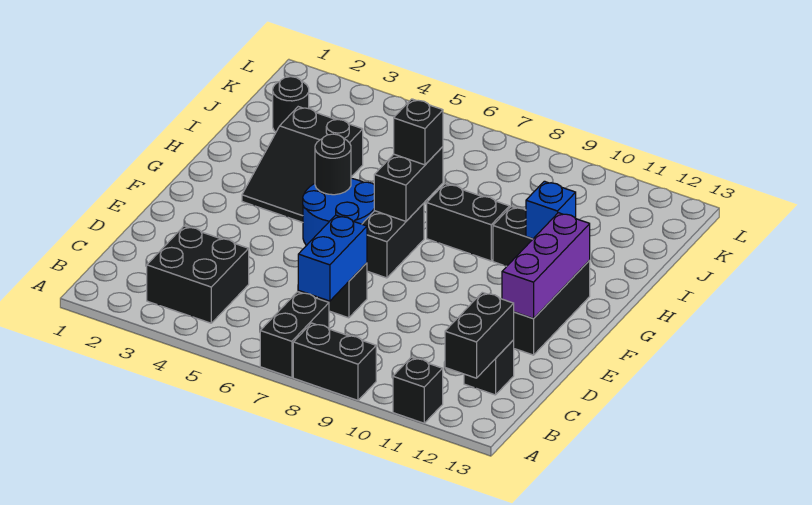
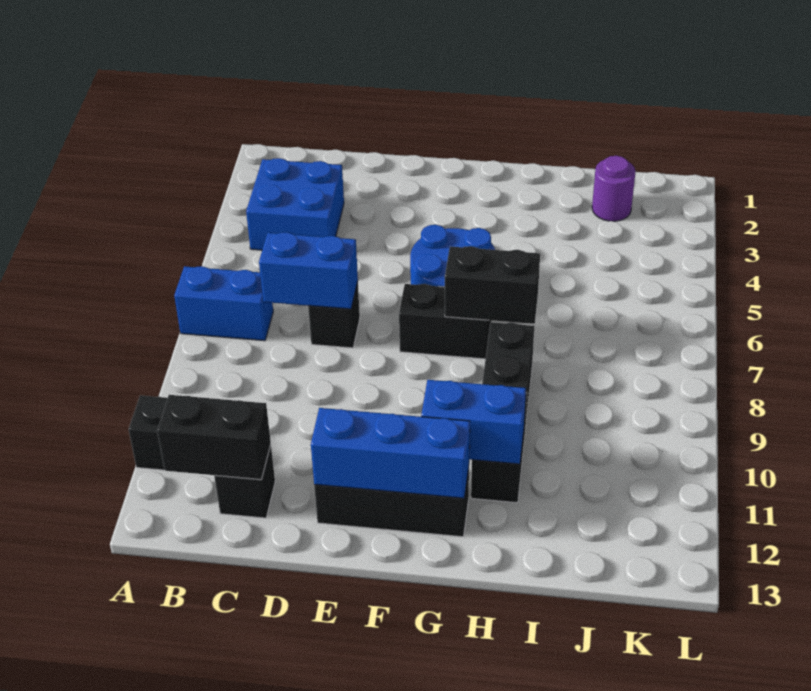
black 1x2 brick [260,292,329,378] -> blue 1x2 brick [174,266,273,341]
black 1x2 brick [293,323,376,400] -> none
black 2x2 brick [147,226,249,323] -> blue 2x2 brick [246,158,344,250]
purple 1x3 brick [502,213,590,319] -> blue 1x3 brick [311,408,470,498]
black 2x3 slope [242,107,363,222] -> none
black 1x1 round brick [315,134,351,195] -> none
black 1x1 brick [394,99,443,165] -> none
blue 1x1 brick [526,181,576,239] -> blue 1x2 brick [421,380,526,464]
black 1x1 round brick [273,77,309,132] -> purple 1x1 round brick [592,156,635,221]

